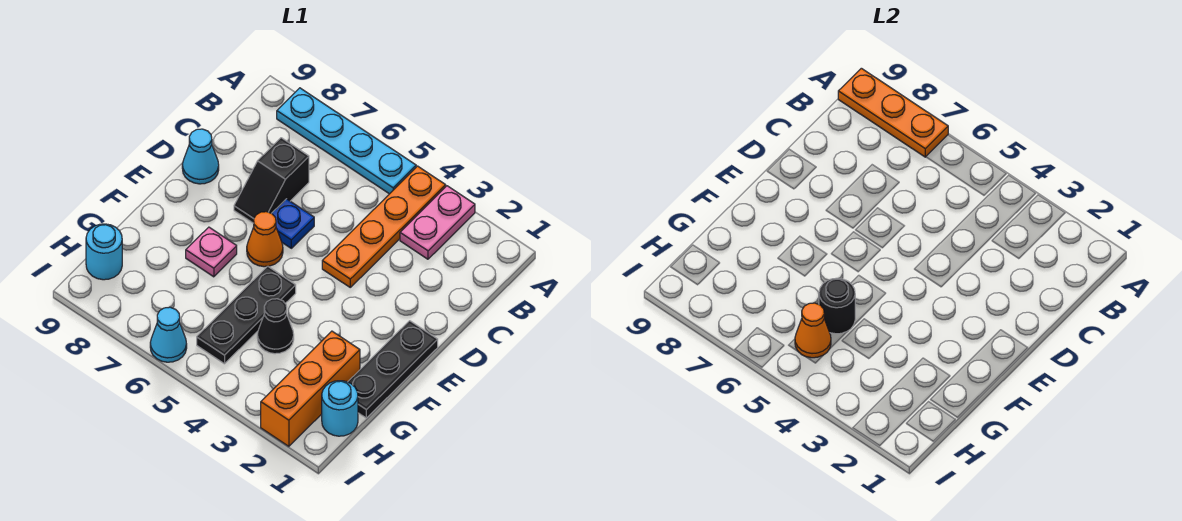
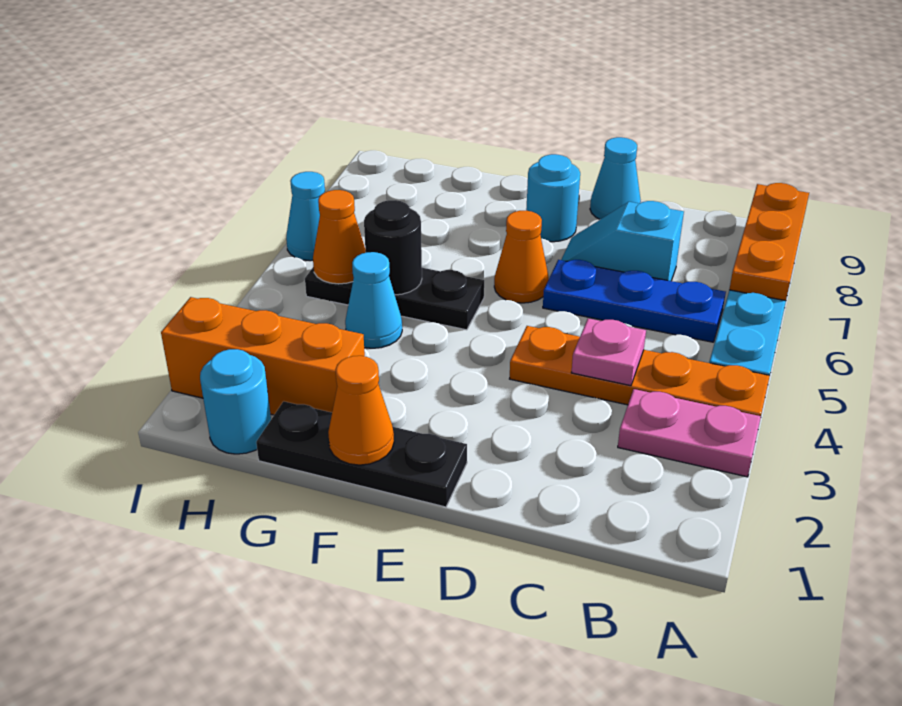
black 1x2 slope [234,138,309,223] -> cyan 1x2 slope [561,201,684,281]
blue 1x1 plate [272,199,314,248] -> blue 1x3 plate [543,260,726,342]
none -> orange 1x1 cone [328,356,394,465]
pink 1x1 plate [186,227,237,277] -> pink 1x1 plate moved to [571,318,646,386]
black 1x1 cone [257,299,294,354] -> cyan 1x1 cone [345,252,402,348]
cyan 1x1 round brick [86,224,122,280] -> cyan 1x1 round brick moved to [526,154,580,242]

